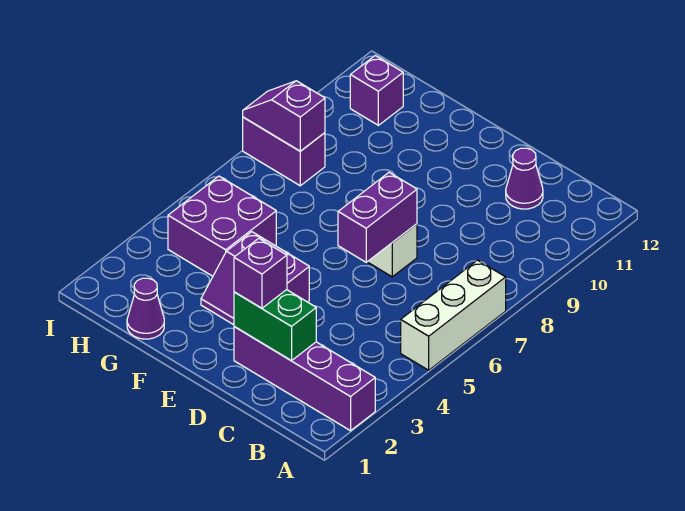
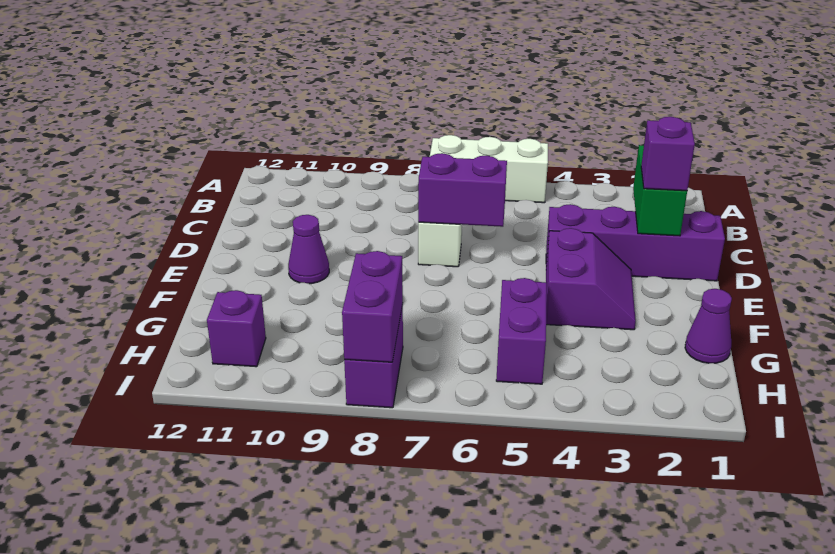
purple 1x4 brick [234,327,375,431] -> purple 1x4 brick turned to [546,204,725,281]
purple 1x1 cone [506,148,543,209] -> purple 1x1 cone moved to [288,215,329,284]
purple 2x2 brick [168,176,276,276] -> purple 1x2 brick [496,278,547,384]
purple 1x2 slope [243,81,325,151] -> purple 1x2 brick [342,251,403,362]

